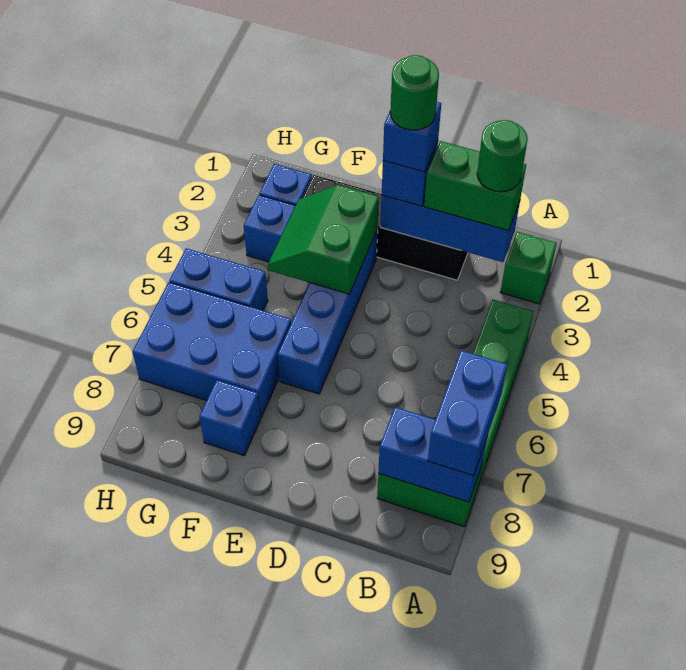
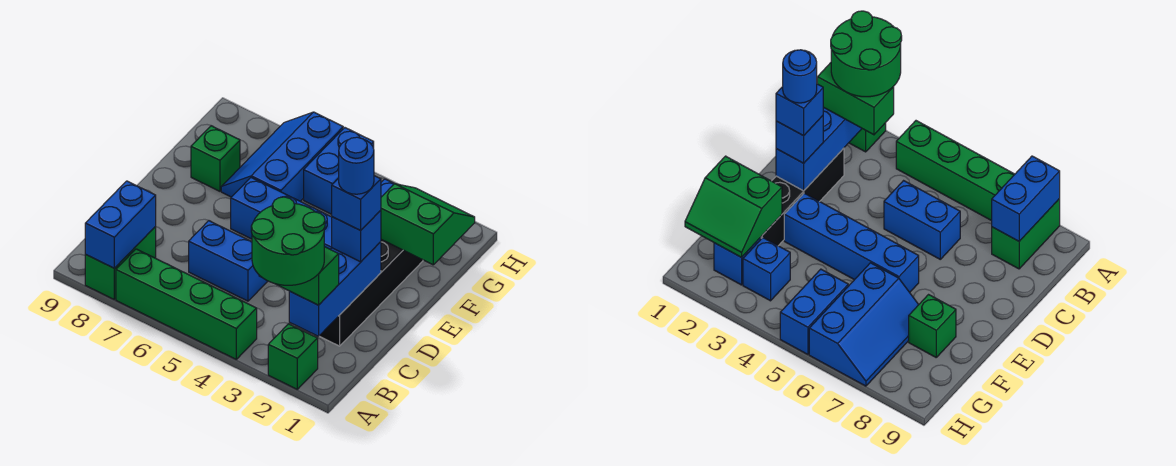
blue 1x2 brick [428,350,507,476] -> blue 1x2 brick moved to [189,221,268,301]
green 1x2 brick [424,141,526,231] -> green 1x2 brick turned to [259,247,339,305]
green 1x1 round brick [477,120,528,192] -> green 2x2 round brick [251,197,325,285]
green 1x1 round brick [390,55,439,130] -> blue 1x1 round brick [339,137,374,194]
green 2x2 slope [268,185,379,294] -> green 2x2 slope moved to [381,184,475,265]
blue 2x3 brick [133,282,291,418] -> blue 2x3 slope [221,112,343,202]
blue 1x1 brick [199,380,261,455] -> green 1x1 brick [191,126,240,191]

